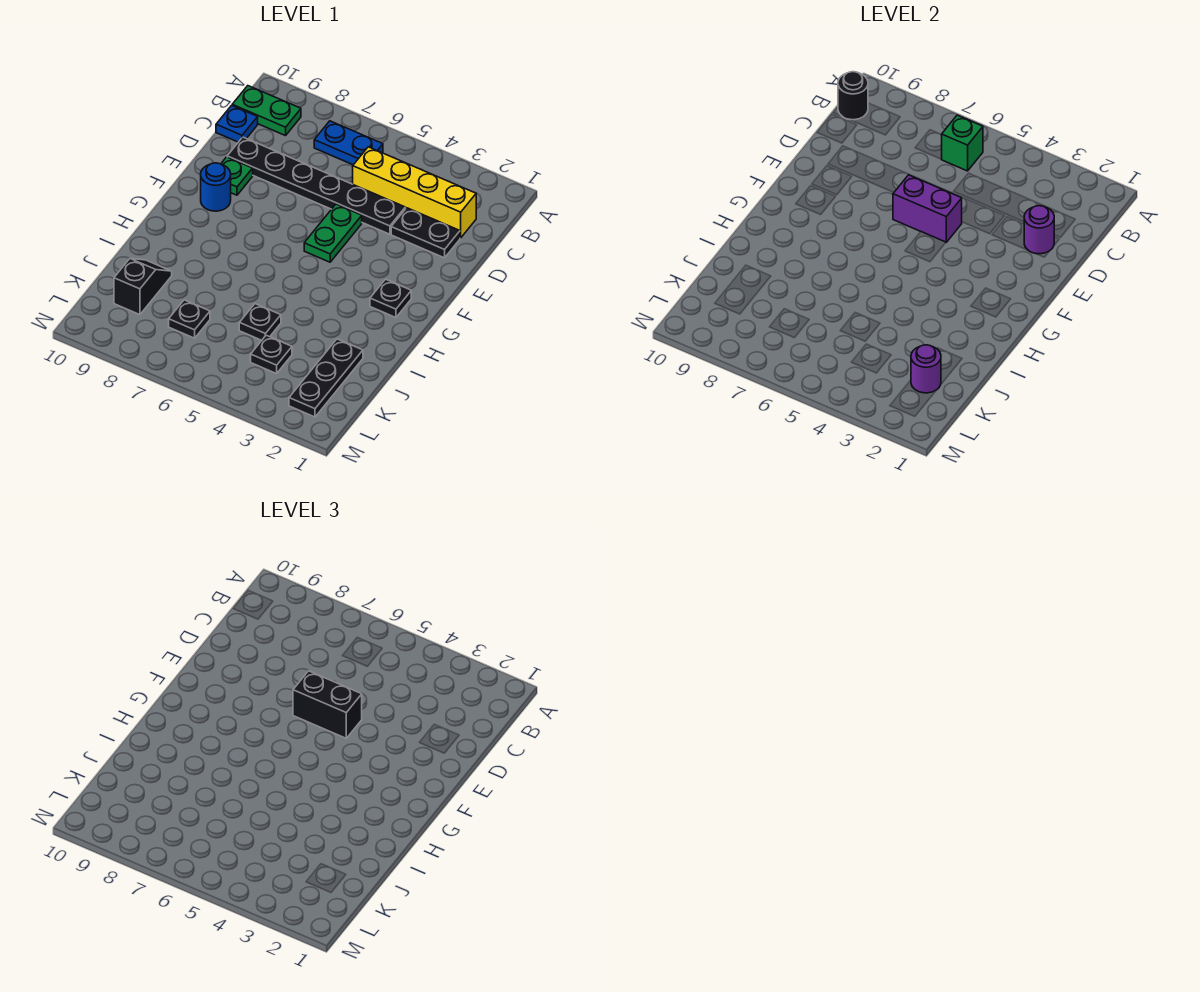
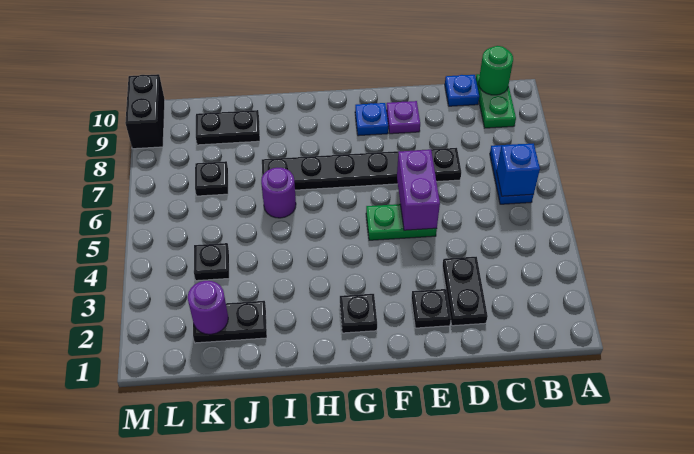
green 1x1 brick [942,115,983,171] -> blue 1x1 brick [497,143,540,196]
black 1x1 round brick [838,72,868,120] -> green 1x1 round brick [479,46,513,95]
yellow 1x4 brick [353,147,476,238] -> none
purple 1x1 round brick [1024,206,1054,254] -> purple 1x1 round brick moved to [261,168,296,218]
black 1x6 plate [227,137,405,234] -> black 1x6 plate turned to [262,148,461,190]
black 1x2 brick [293,671,362,738] -> black 1x2 brick moved to [125,74,165,149]
green 1x1 plate [221,157,253,195] -> purple 1x1 plate [386,101,420,134]
blue 1x1 round brick [201,163,231,211] -> blue 1x1 plate [355,103,388,136]
black 1x3 plate [289,339,363,417] -> black 1x2 plate [193,301,267,343]
black 1x1 plate [239,304,281,340] -> black 1x1 plate moved to [411,289,451,328]
black 1x2 slope [114,258,172,315] -> black 1x2 plate [196,110,260,145]

